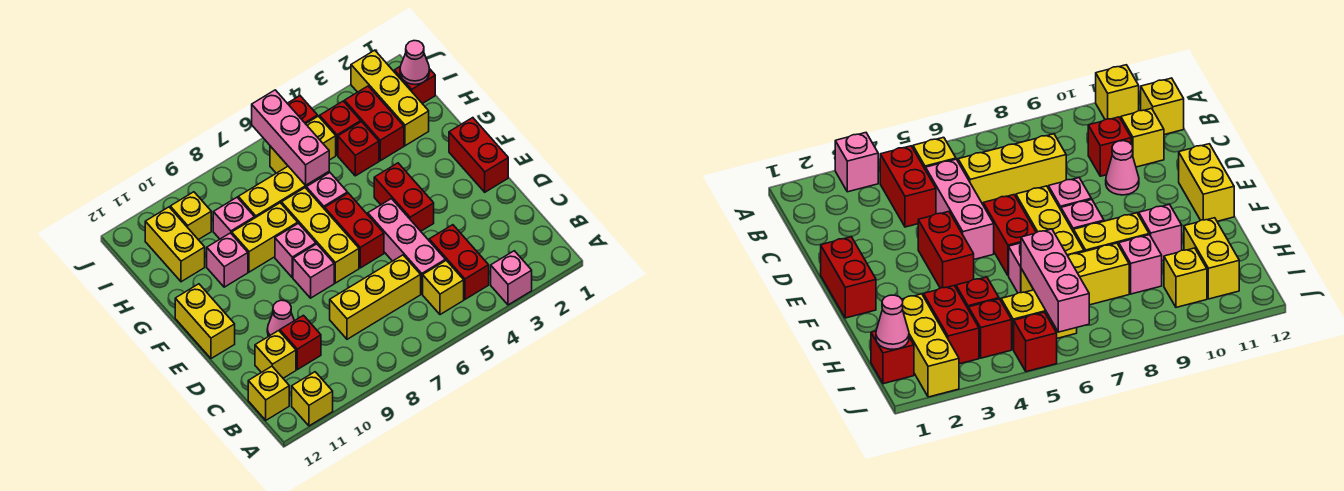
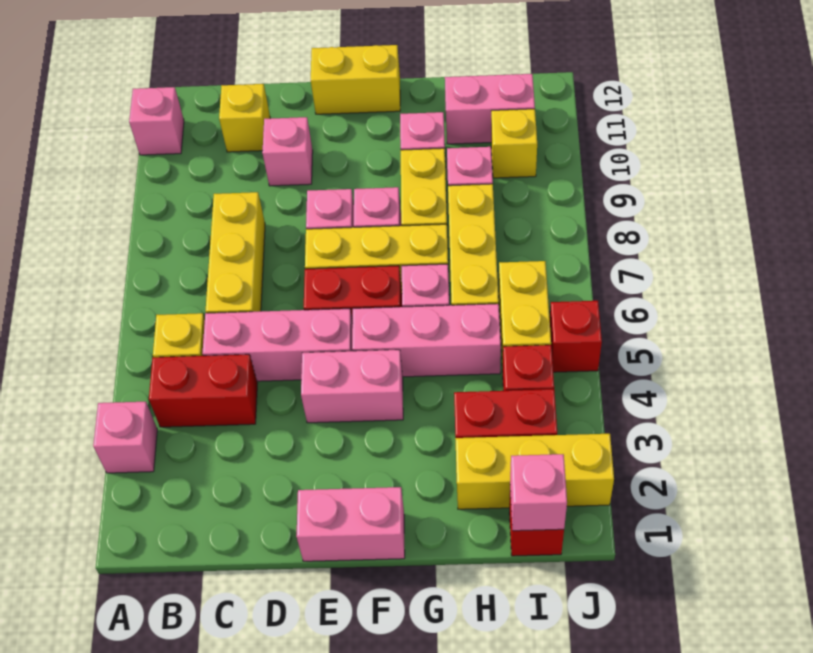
yellow 1x1 brick [292,372,333,426] -> pink 1x1 brick [129,87,184,155]
yellow 1x1 brick [248,366,289,420] -> none
red 1x1 brick [280,315,321,370] -> none
pink 1x1 cone [267,300,294,336] -> pink 1x1 brick [262,117,313,186]
red 1x2 brick [449,118,508,192] -> pink 1x2 brick [296,487,405,561]
red 1x2 brick [374,163,434,231] -> pink 1x2 brick [301,350,403,423]
red 1x1 brick [338,122,379,176] -> none
pink 1x3 brick [252,90,329,186] -> pink 1x3 brick moved to [352,304,501,377]
yellow 1x2 brick [145,207,205,282] -> pink 1x2 brick [445,74,535,144]
pink 1x1 cone [400,41,430,84] -> pink 1x1 brick [510,454,567,531]

